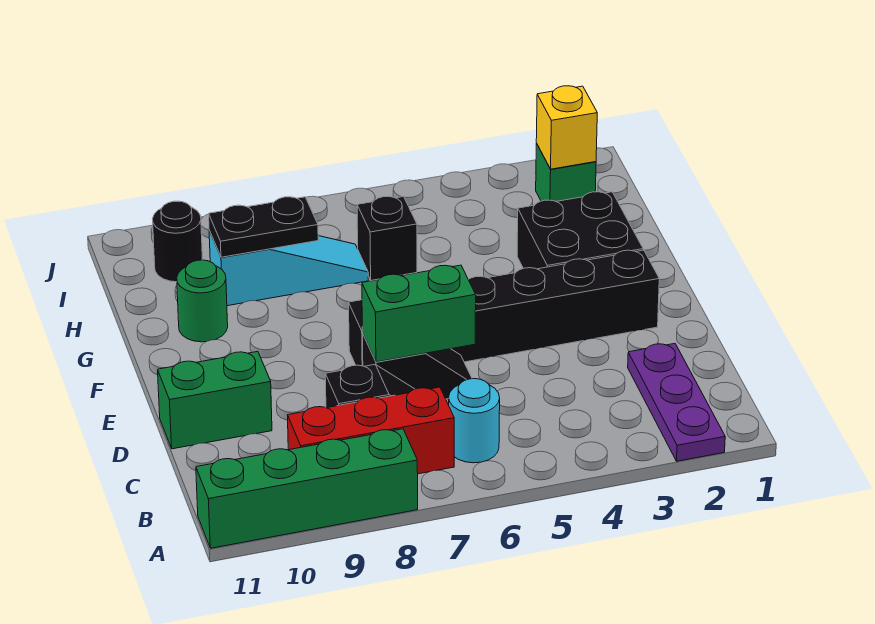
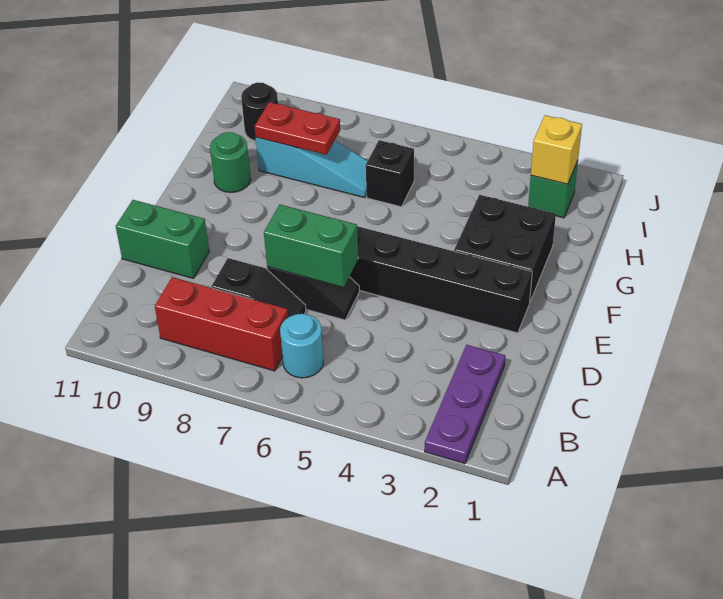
green 1x4 brick [196,429,418,548] -> none
black 1x2 plate [209,197,318,257] -> red 1x2 plate [255,102,340,155]

